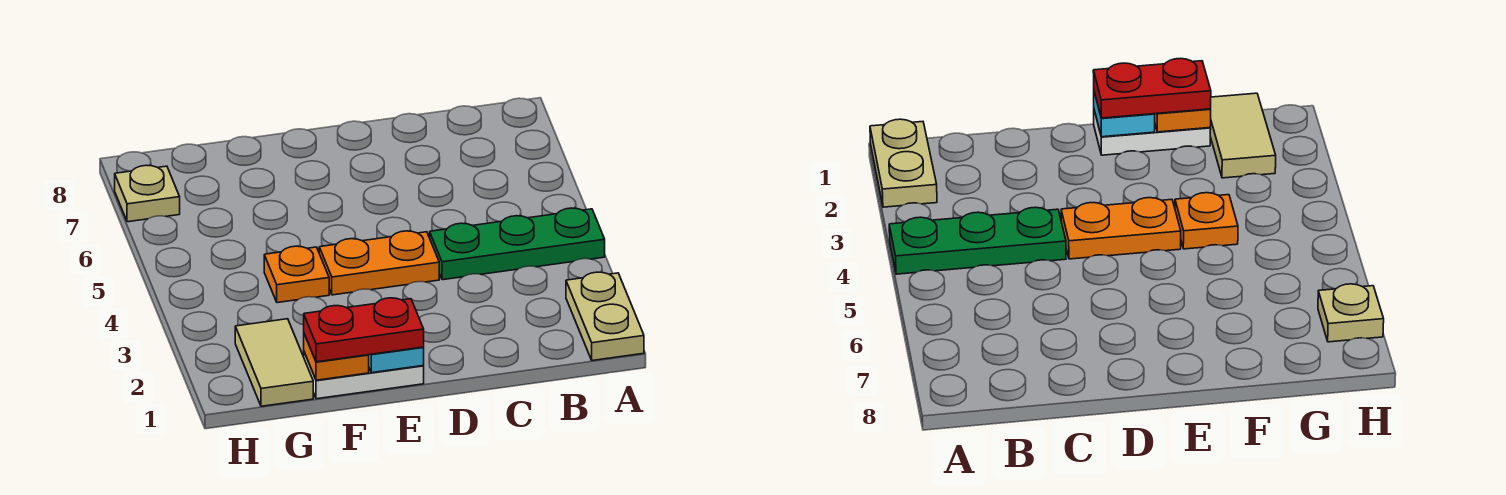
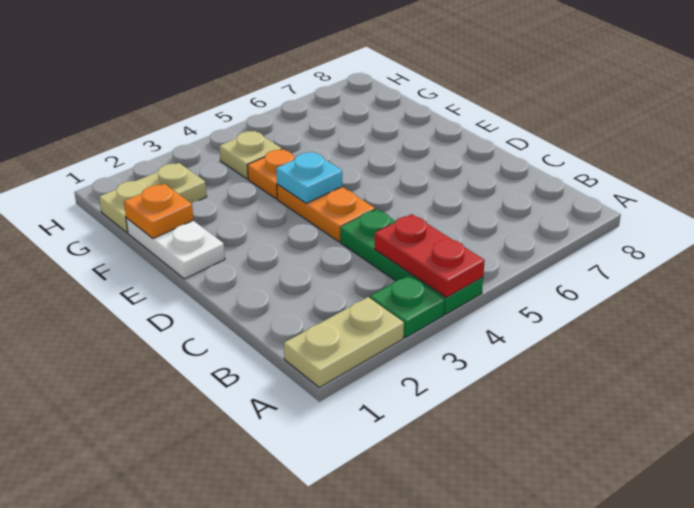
none -> green 1x1 plate [370,275,445,338]
cyan 1x1 plate [369,347,424,373] -> cyan 1x1 plate moved to [276,152,342,203]
red 1x2 plate [304,298,424,362] -> red 1x2 plate moved to [375,214,485,297]
tan 1x2 tile [235,319,313,406] -> tan 1x2 plate [99,163,207,232]
tan 1x1 plate [115,165,180,222] -> tan 1x1 plate moved to [219,131,282,179]

